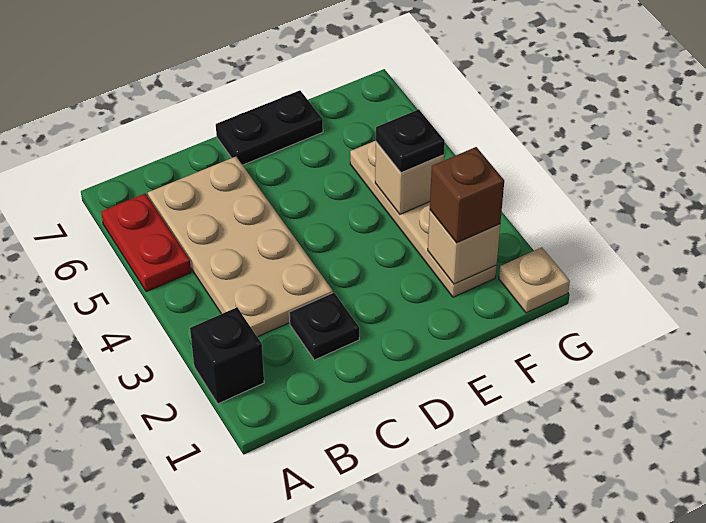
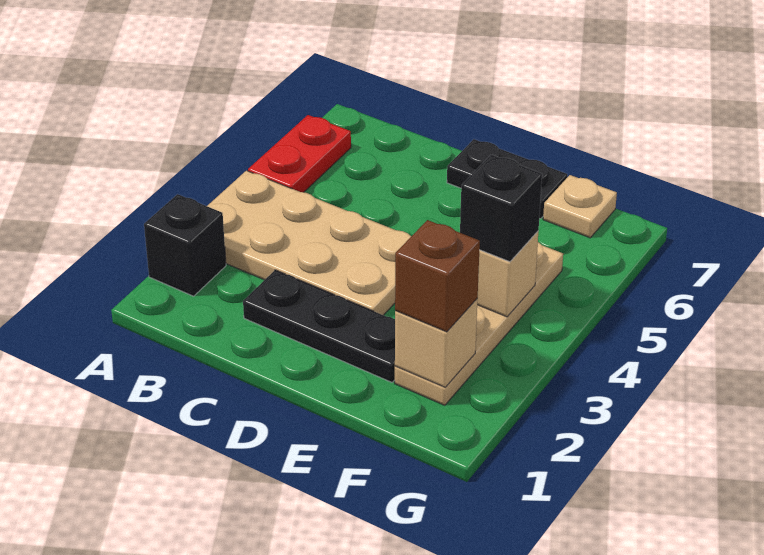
tan 2x4 plate [148,157,333,337] -> tan 2x4 plate turned to [208,171,411,315]
black 1x1 plate [289,293,359,360] -> black 1x3 plate [243,270,395,382]
black 1x1 plate [376,109,445,173] -> black 1x1 brick [460,155,542,262]
tan 1x1 plate [499,247,570,313] -> tan 1x1 plate moved to [543,175,617,238]

